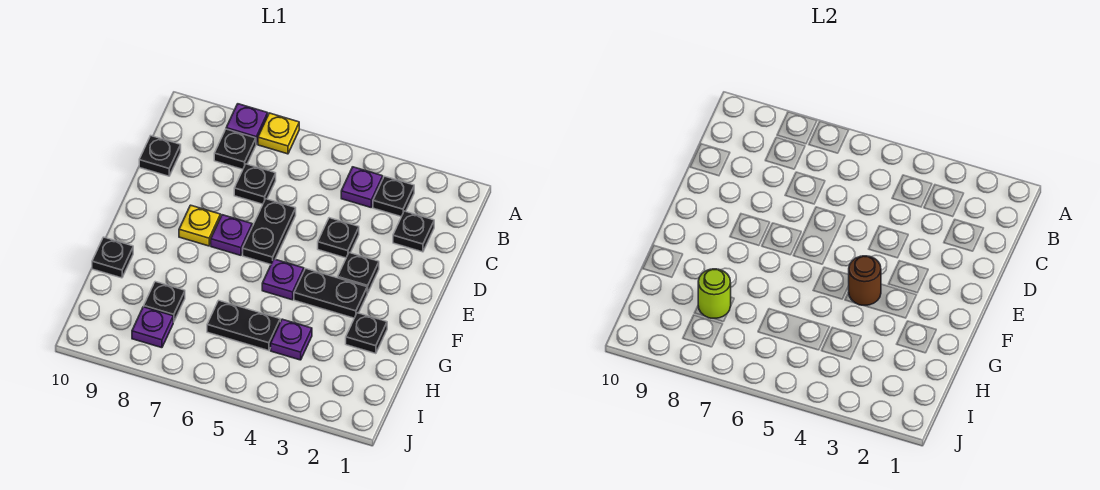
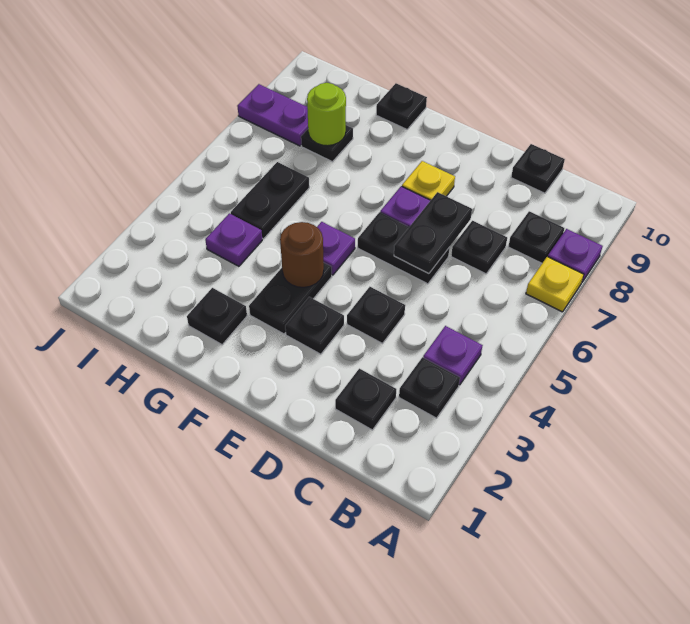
none -> black 1x2 plate [394,192,472,274]
purple 1x1 plate [132,307,173,348] -> purple 1x2 plate [237,84,308,146]

